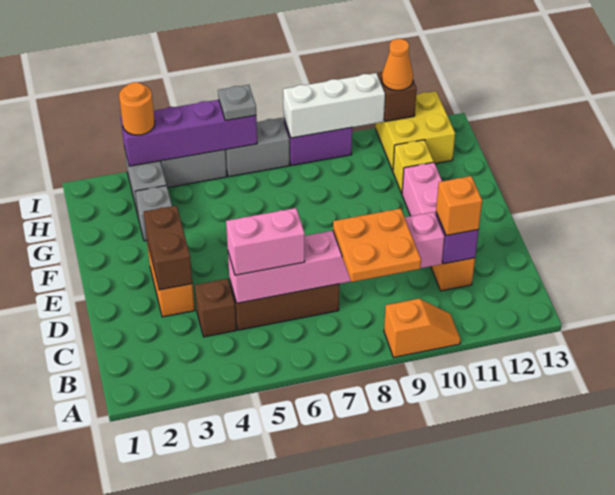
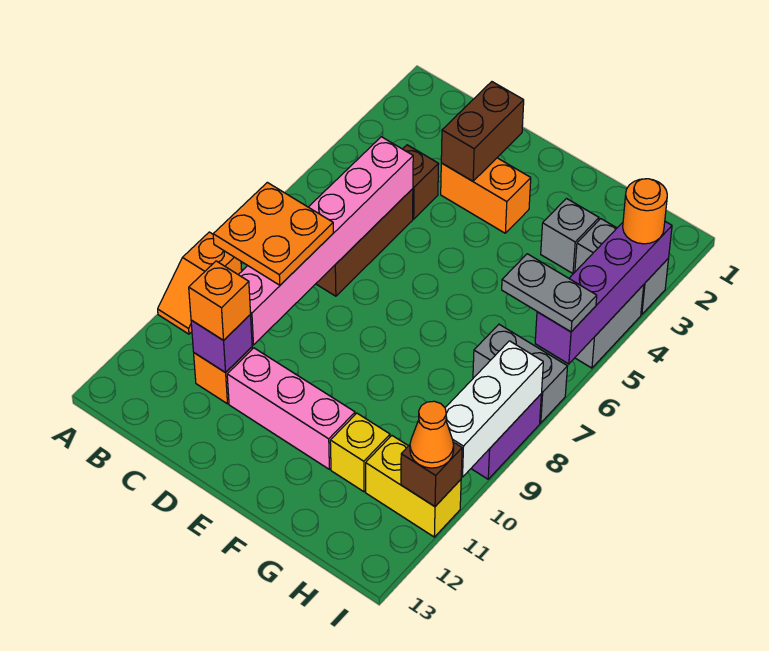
pink 1x2 brick [226,208,305,275] -> none
brown 1x2 brick [144,206,192,290] -> brown 1x2 brick turned to [441,82,524,181]
yellow 2x2 brick [376,91,455,171] -> yellow 1x2 brick [366,436,461,537]
grey 1x2 brick [225,118,290,177] -> grey 1x2 brick turned to [473,324,568,423]
grey 1x1 plate [218,85,256,121] -> grey 1x2 plate [502,254,597,332]

